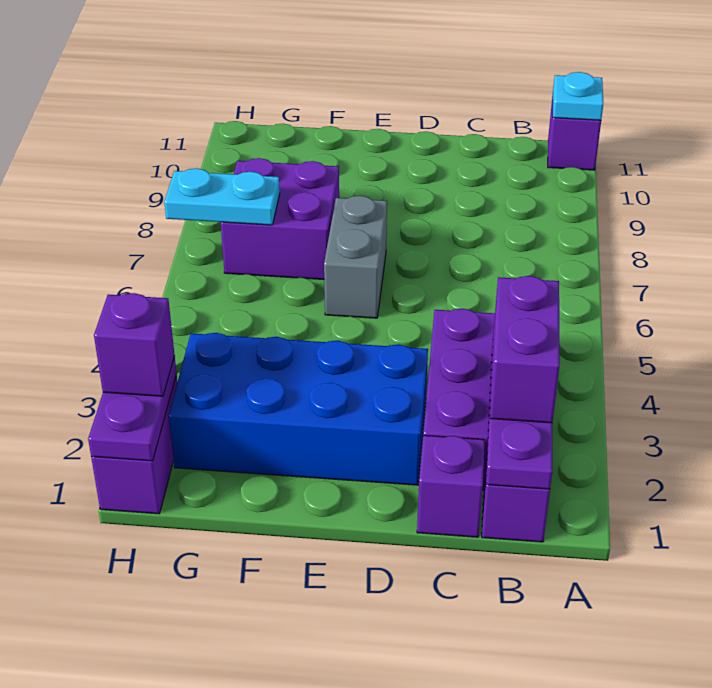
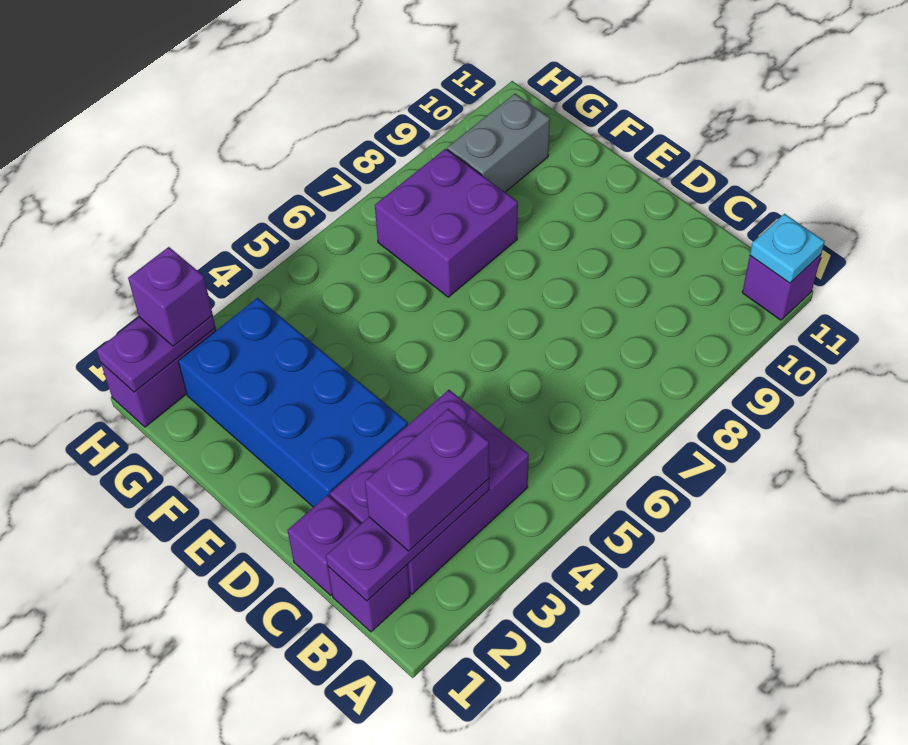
grey 1x2 brick [324,196,387,318] -> grey 1x2 brick moved to [447,94,550,192]
cyan 1x2 plate [164,168,280,225] -> none

